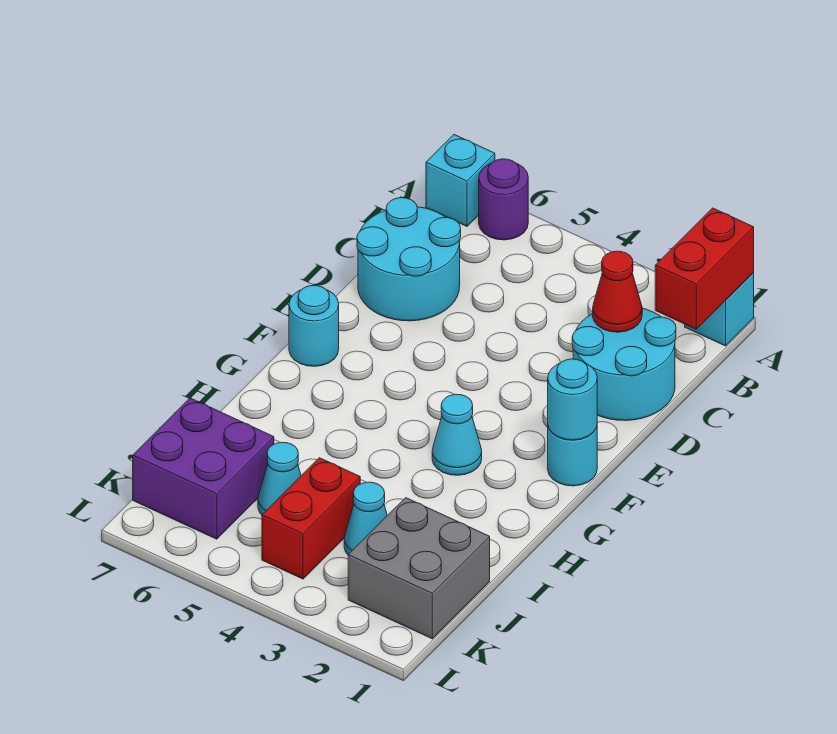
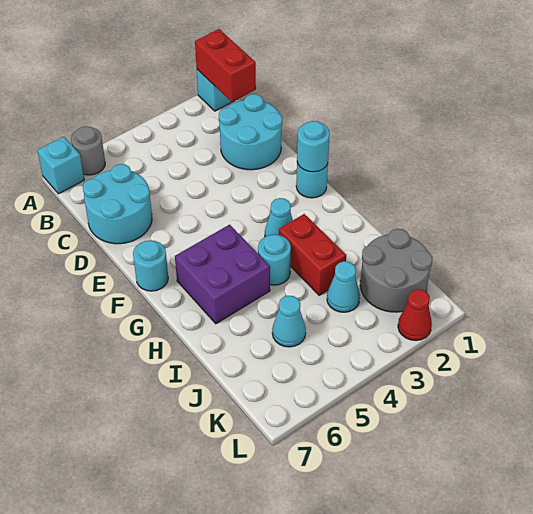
purple 1x1 round brick [479,159,528,240] -> grey 1x1 round brick [71,126,105,175]
red 1x1 cone [593,251,642,332] -> red 1x1 cone moved to [398,289,432,341]
none -> cyan 1x1 round brick [258,235,291,285]
grey 2x2 brick [348,498,490,639] -> grey 2x2 round brick [360,229,432,312]
red 1x2 brick [262,458,360,579] -> red 1x2 brick moved to [279,214,346,295]
purple 2x2 brick [133,398,274,539] -> purple 2x2 brick moved to [175,225,270,324]

